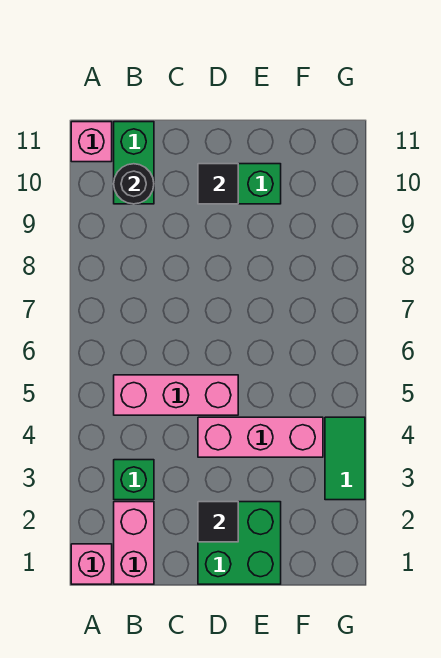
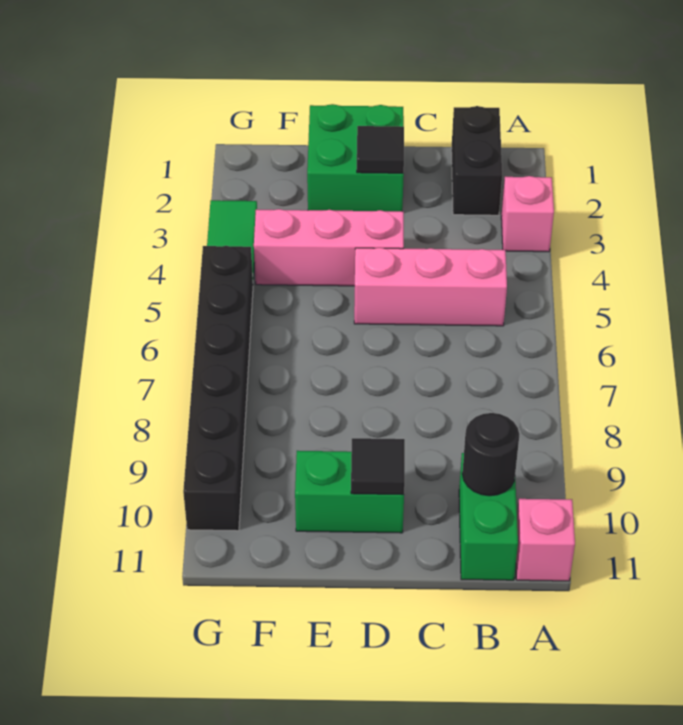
pink 1x1 brick [71,544,112,584] -> pink 1x1 brick moved to [501,176,554,252]
pink 1x2 brick [114,502,154,584] -> black 1x2 brick [451,106,502,215]
green 1x1 brick [114,460,154,500] -> none
none -> black 1x6 brick [183,246,253,531]

